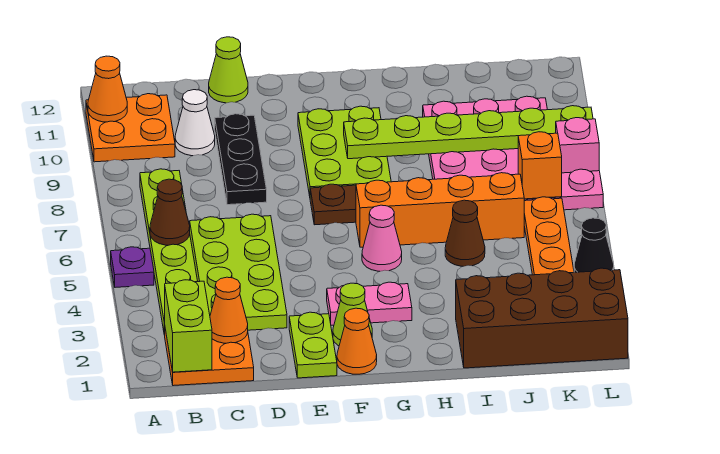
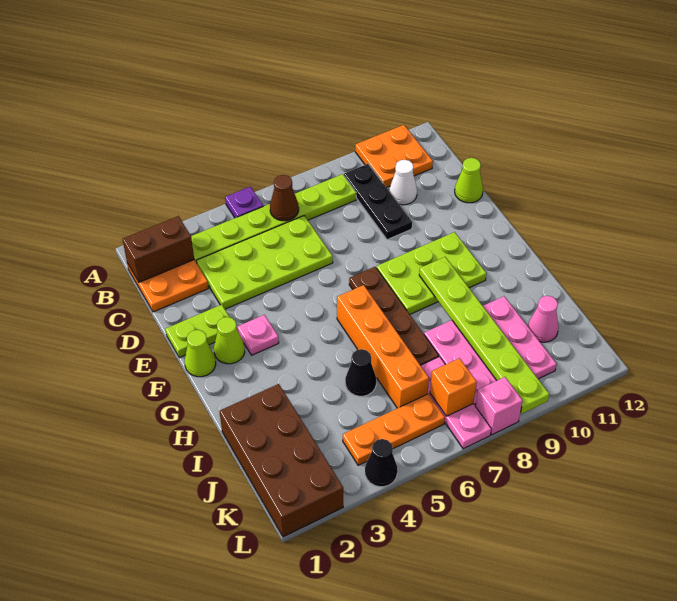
orange 1x1 cone [88,56,127,122] -> none
lime 1x2 brick [164,280,212,372] -> brown 1x2 brick [123,216,194,282]
orange 1x1 cone [210,277,248,343] -> none
black 1x3 plate [215,114,267,205] -> black 1x3 plate turned to [344,164,412,240]
orange 1x1 cone [337,308,377,374] -> lime 1x1 cone [185,330,216,377]
pink 1x2 plate [327,282,412,325] -> pink 1x1 plate [237,315,279,355]
pink 1x1 cone [362,205,402,271] -> pink 1x1 cone moved to [528,296,559,342]
brown 1x1 cone [445,200,485,266] -> black 1x1 cone [345,349,376,396]

